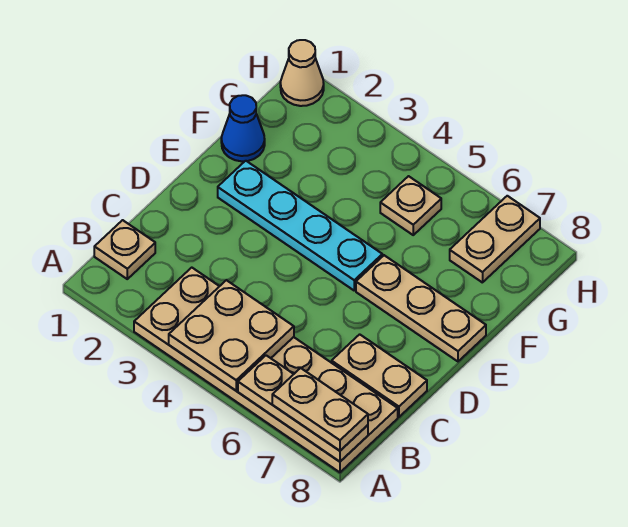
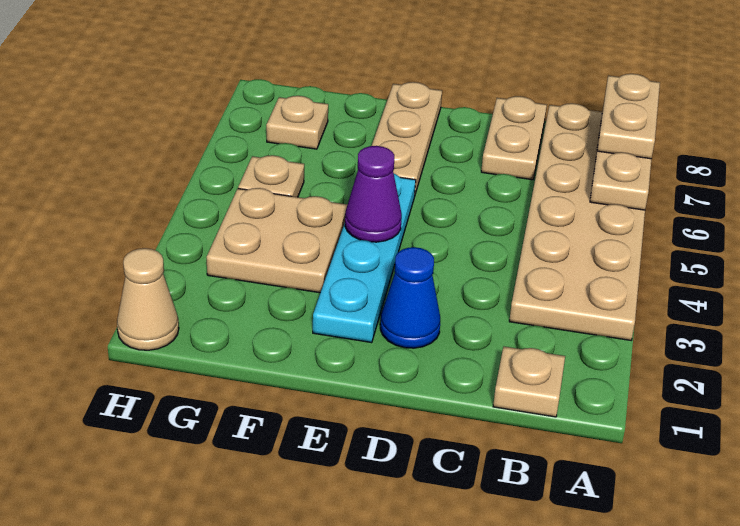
tan 2x2 plate [169,280,294,391] -> tan 2x2 plate moved to [207,188,348,293]
none -> purple 1x1 cone [345,146,402,242]
blue 1x1 cone [221,95,265,161] -> blue 1x1 cone moved to [380,247,440,348]
tan 1x2 plate [450,196,540,283] -> tan 1x1 plate [266,96,328,149]

